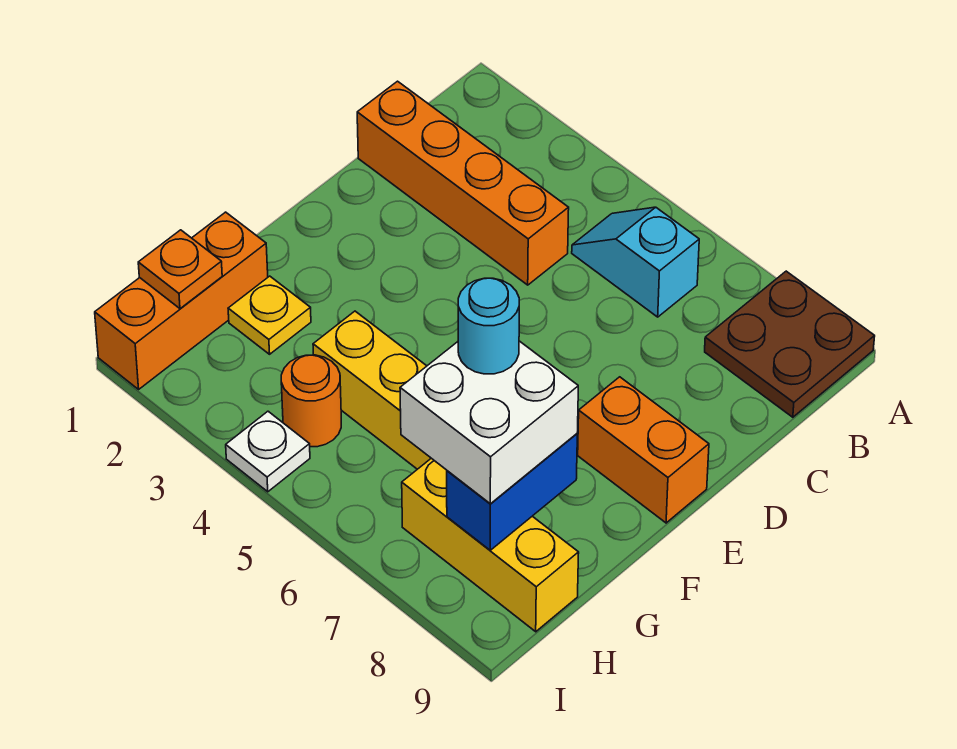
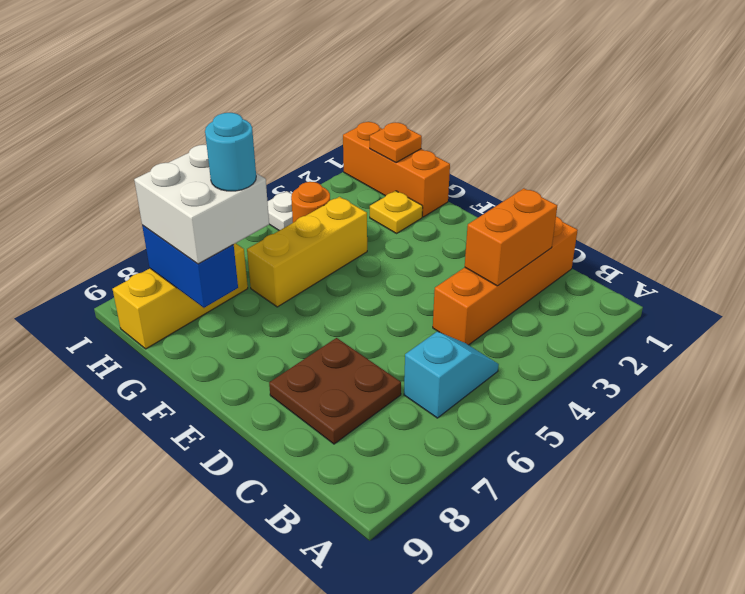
brown 2x2 plate [705,271,875,417] -> brown 2x2 plate moved to [269,338,401,444]
orange 1x2 brick [578,377,709,523] -> orange 1x2 brick moved to [465,188,557,286]

